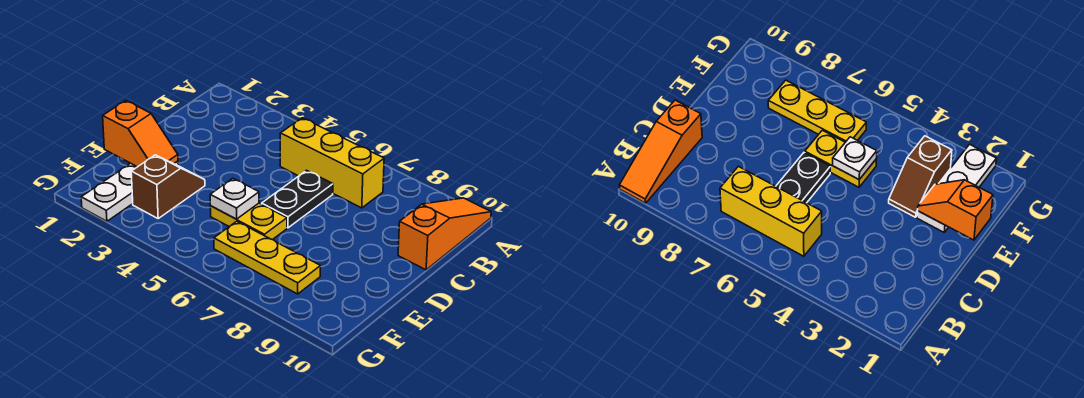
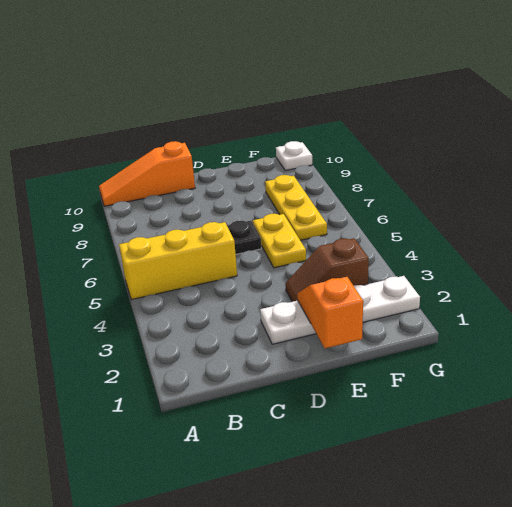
yellow 1x3 brick [280,118,384,208] -> yellow 1x3 brick turned to [119,222,237,300]
white 1x3 plate [81,161,178,221] -> white 1x4 plate [260,276,420,344]
white 1x1 plate [210,178,259,219] -> white 1x1 plate moved to [276,141,312,171]

